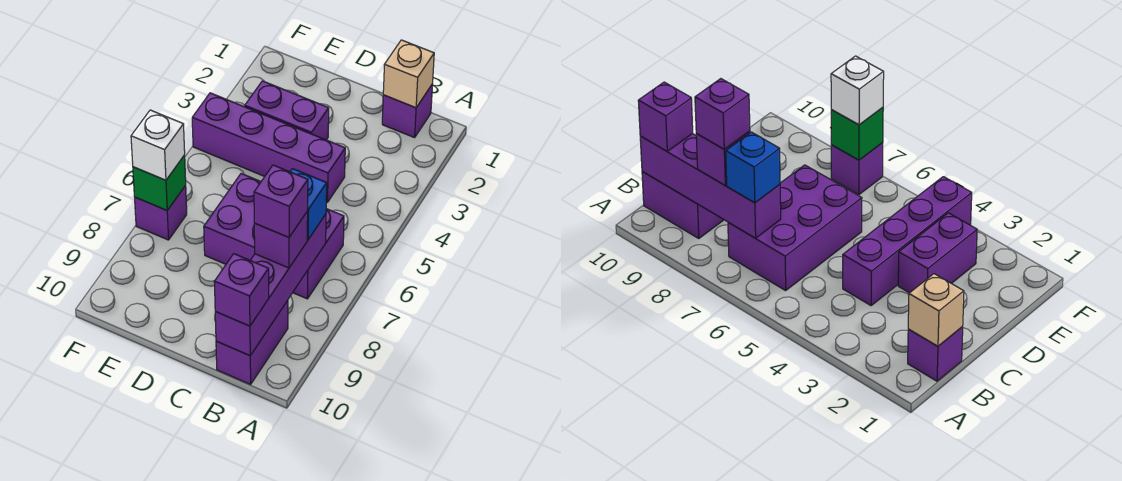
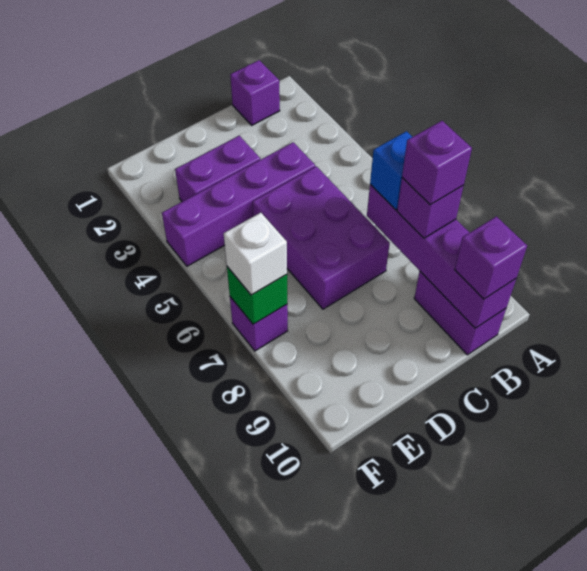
tan 1x1 brick [383,40,434,108] -> none
purple 2x3 brick [204,174,344,299] -> purple 2x3 brick turned to [253,166,390,309]

